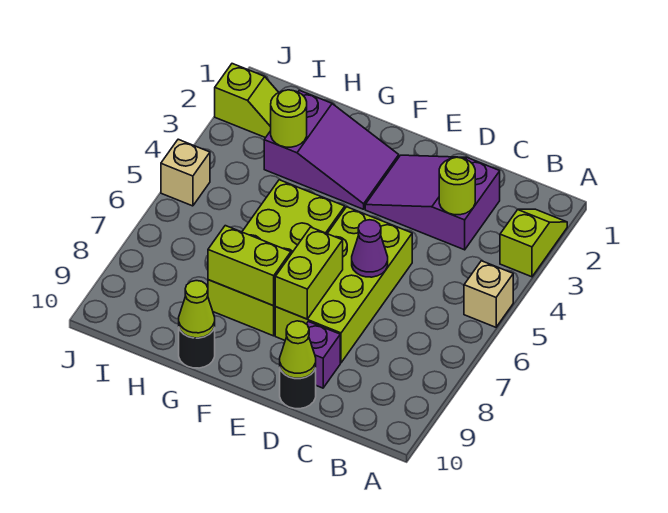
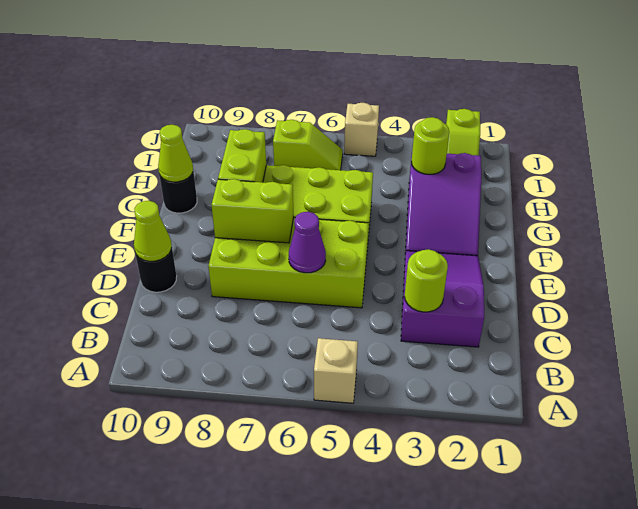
lime 1x2 slope [500,209,567,277] -> lime 1x2 slope moved to [273,120,343,170]
purple 1x1 brick [307,322,340,388] -> none

